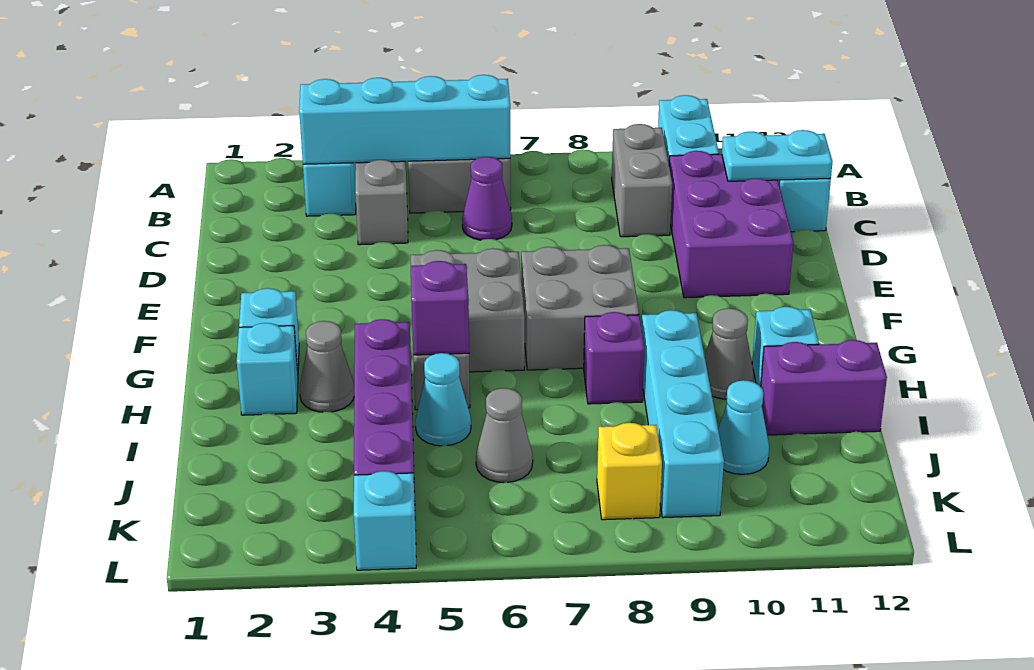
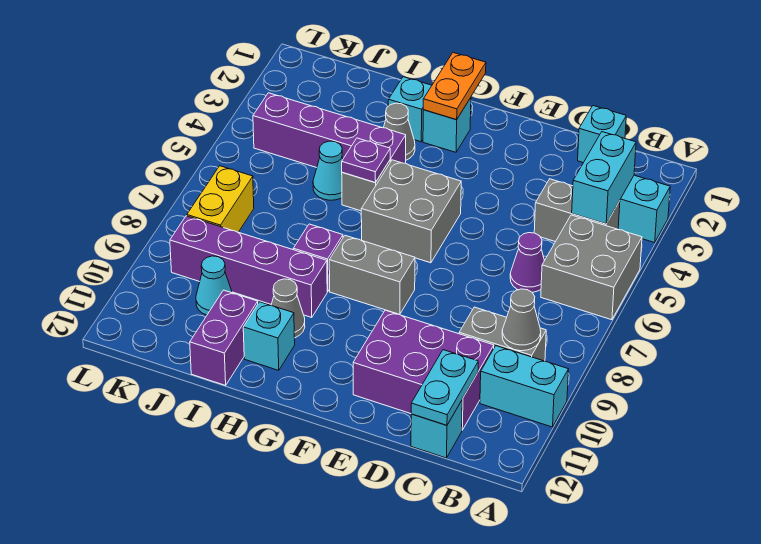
cyan 1x4 brick [299,75,510,164] -> cyan 1x2 brick [572,132,636,224]
grey 2x2 brick [521,245,639,370] -> grey 1x2 brick [329,235,415,315]
none -> orange 1x2 plate [423,53,486,120]
purple 1x1 brick [411,261,469,355] -> purple 1x1 plate [342,138,390,183]
cyan 1x4 brick [642,310,724,518] -> purple 1x4 brick [170,216,327,318]
grey 1x1 cone [476,388,533,483] -> grey 1x1 cone moved to [502,289,541,351]
yellow 1x1 brick [597,423,662,520] -> yellow 1x2 brick [187,166,254,232]
cyan 1x1 brick [354,471,416,570] -> cyan 1x1 brick moved to [578,106,626,163]

